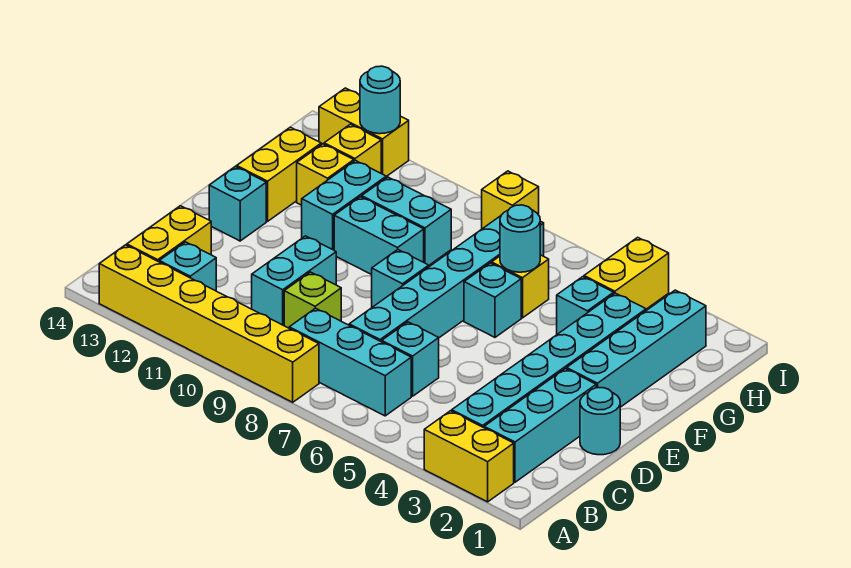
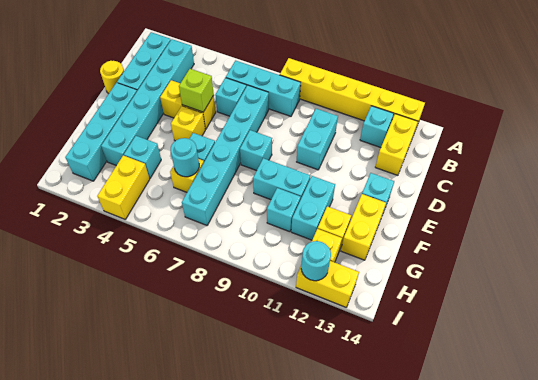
yellow 1x2 brick [424,411,514,502] -> yellow 1x2 brick moved to [160,80,216,129]
lime 1x1 brick [284,272,341,328] -> lime 1x1 brick moved to [179,69,214,112]
cyan 1x1 round brick [580,388,620,455] -> yellow 1x1 round brick [100,61,124,94]
cyan 1x2 brick [362,177,451,265] -> cyan 1x1 brick [267,188,301,232]
yellow 1x1 brick [482,171,539,229] -> yellow 1x1 brick moved to [171,106,205,141]

